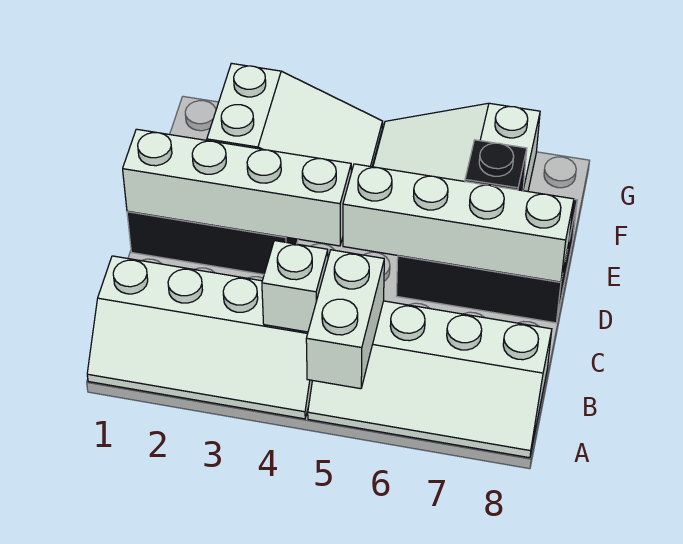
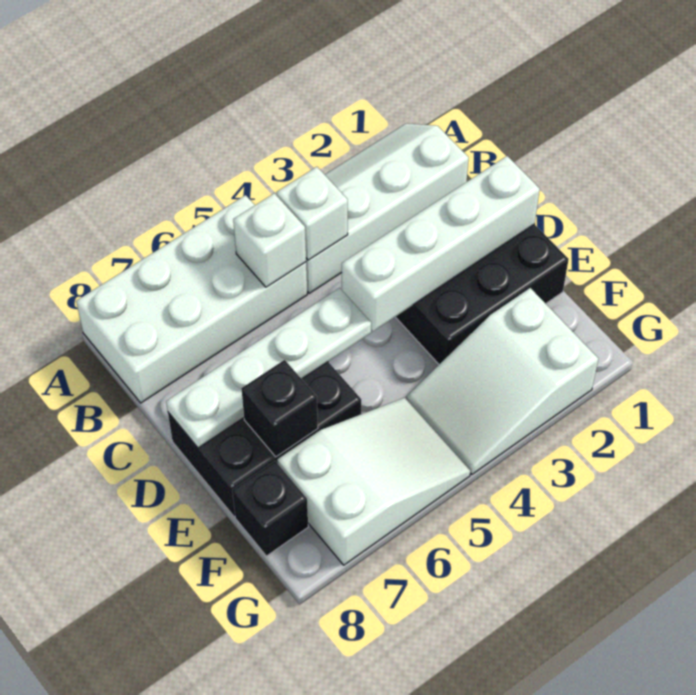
white 2x4 slope [308,301,552,458] -> white 2x4 brick [76,195,307,403]
white 1x2 brick [306,250,384,389] -> white 1x1 brick [233,193,306,287]
white 1x4 brick [343,164,574,282] -> white 1x4 plate [166,288,371,448]
none -> black 1x1 brick [232,461,308,556]

